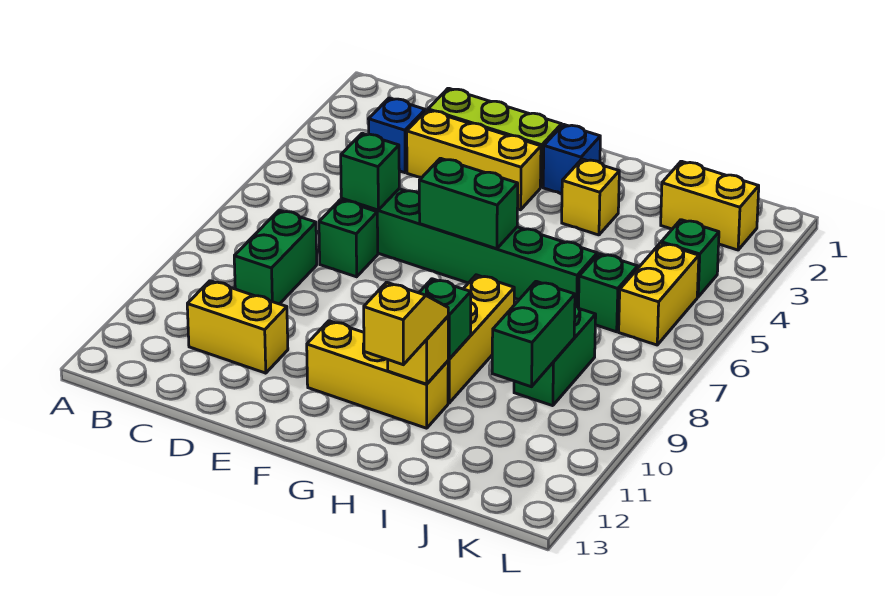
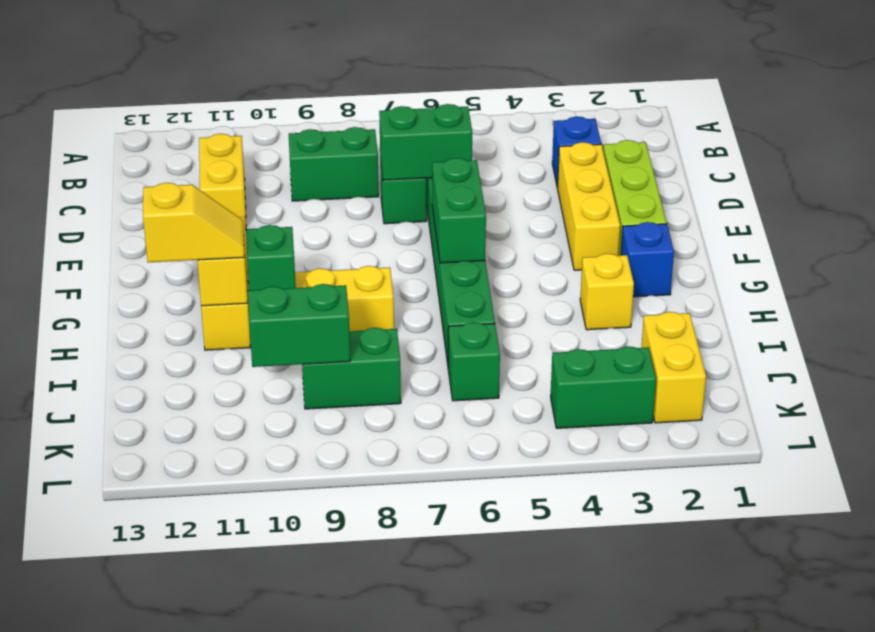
green 1x1 brick [341,133,399,210] -> green 1x2 brick [379,104,472,180]
green 1x1 brick [661,220,719,297] -> green 1x2 brick [551,346,656,428]
yellow 1x2 brick [619,243,699,345] -> none

